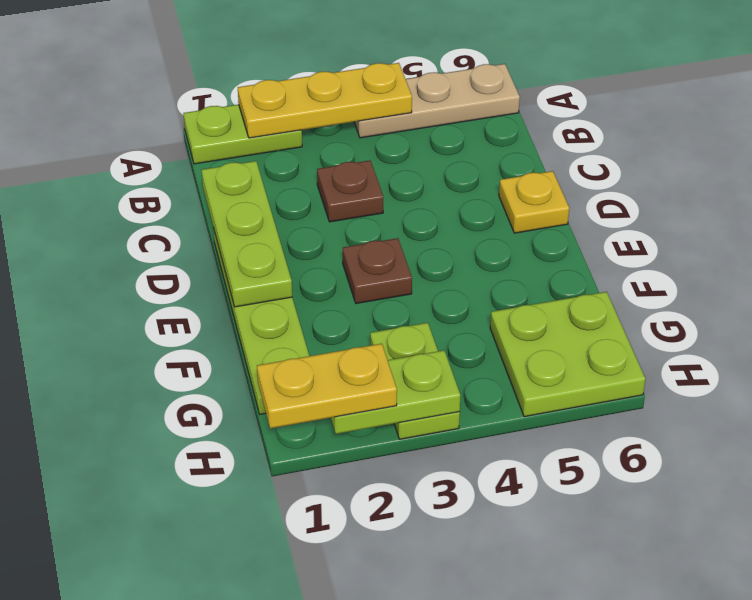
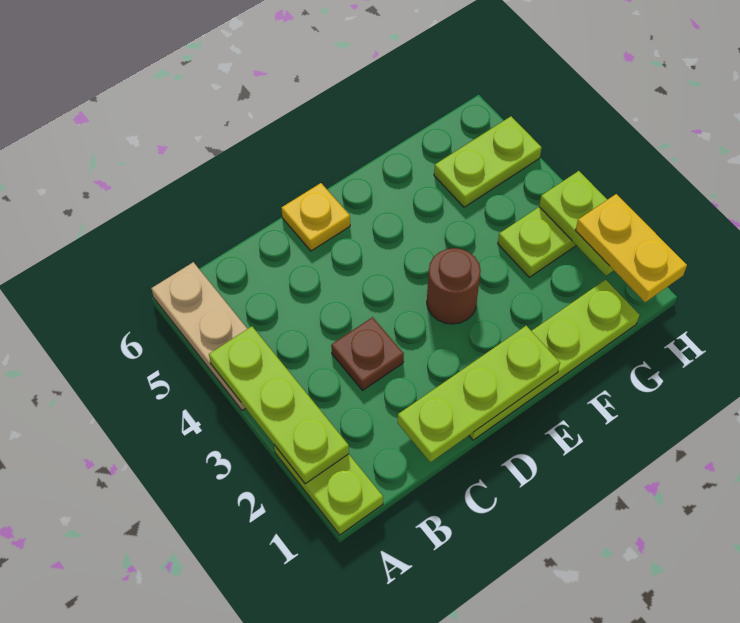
yellow 1x3 plate [238,63,412,138] -> lime 1x3 plate [209,326,349,484]
brown 1x1 plate [343,238,412,304] -> brown 1x1 round brick [427,248,481,324]
lime 2x2 plate [490,292,645,417] -> lime 1x2 plate [434,116,542,207]

